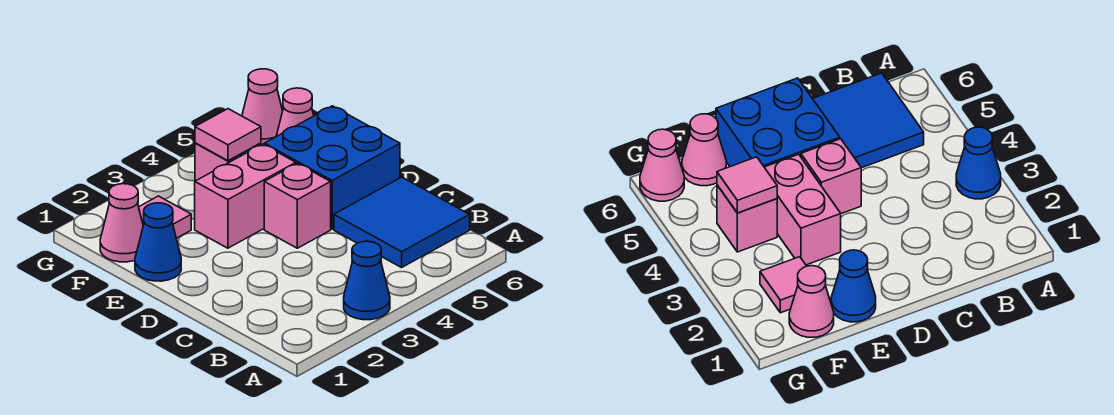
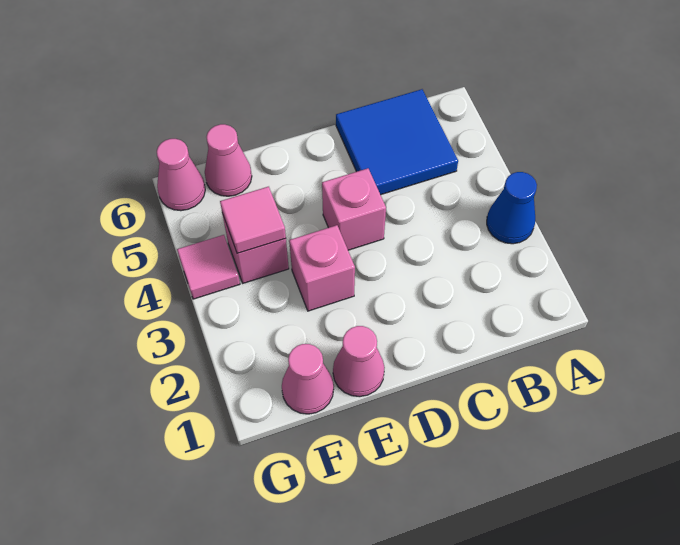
blue 2x2 brick [264,106,400,229] -> none
blue 1x1 cone [135,203,181,281] -> pink 1x1 cone [333,326,385,397]
pink 1x2 brick [195,144,296,248] -> pink 1x1 brick [289,225,355,311]
pink 1x1 tile [139,196,191,238] -> pink 1x1 tile moved to [177,235,240,299]

